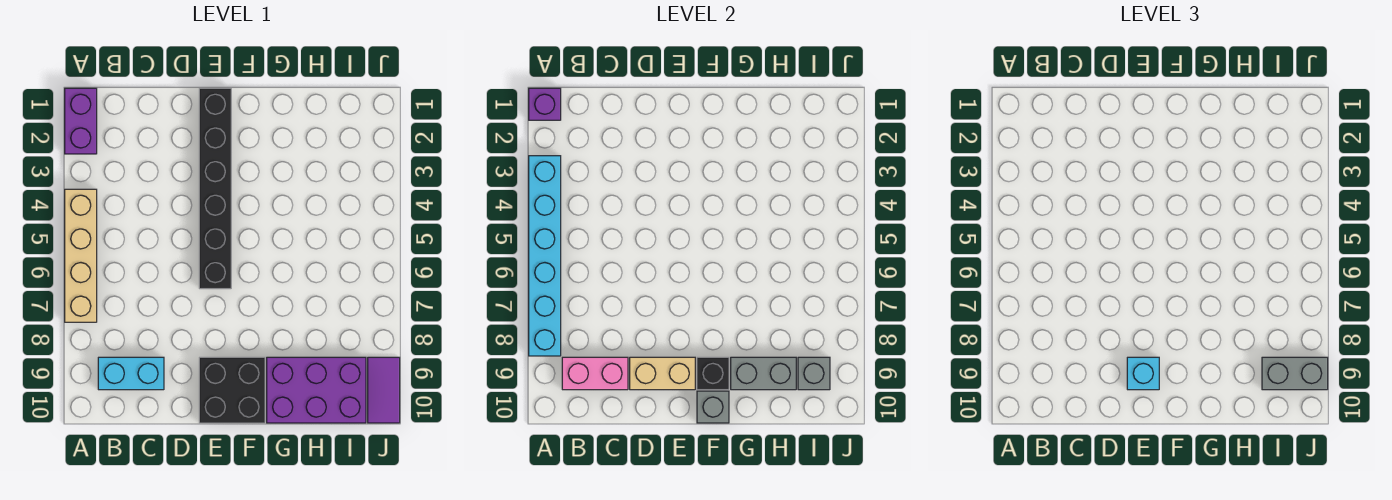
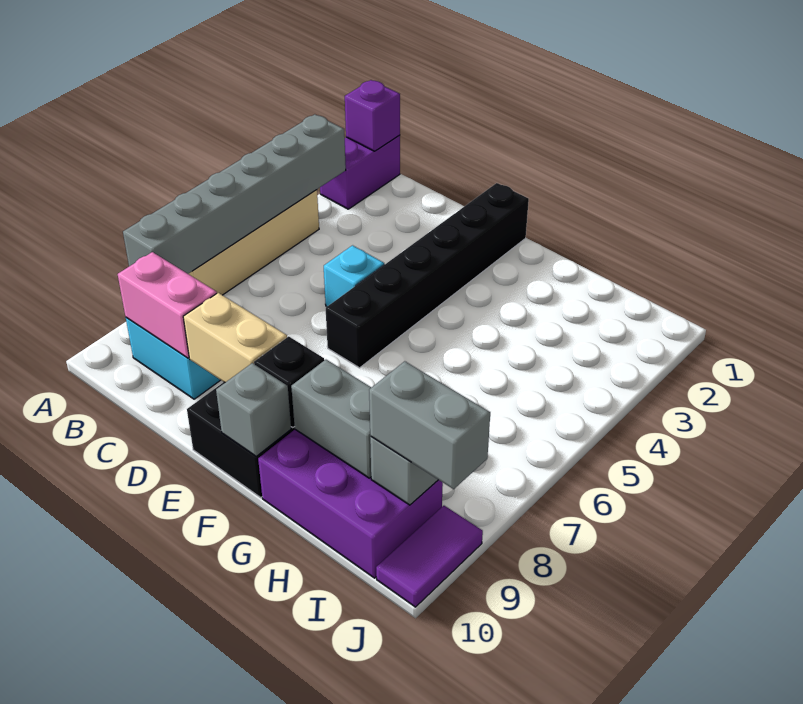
cyan 1x6 brick [529,156,561,356] -> grey 1x6 brick [123,114,346,274]
cyan 1x1 brick [1127,357,1159,390] -> cyan 1x1 brick moved to [324,245,384,307]

